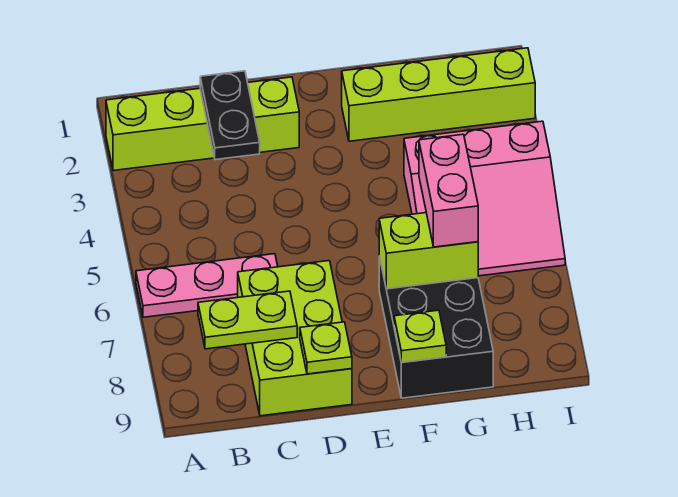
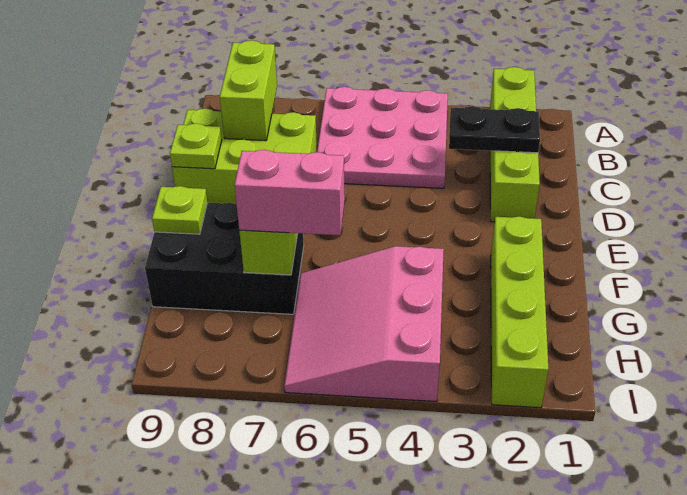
pink 1x3 plate [136,254,278,317] -> pink 3x3 plate [317,87,448,188]
lime 1x2 plate [198,291,297,349] -> lime 1x2 brick [220,40,277,141]

